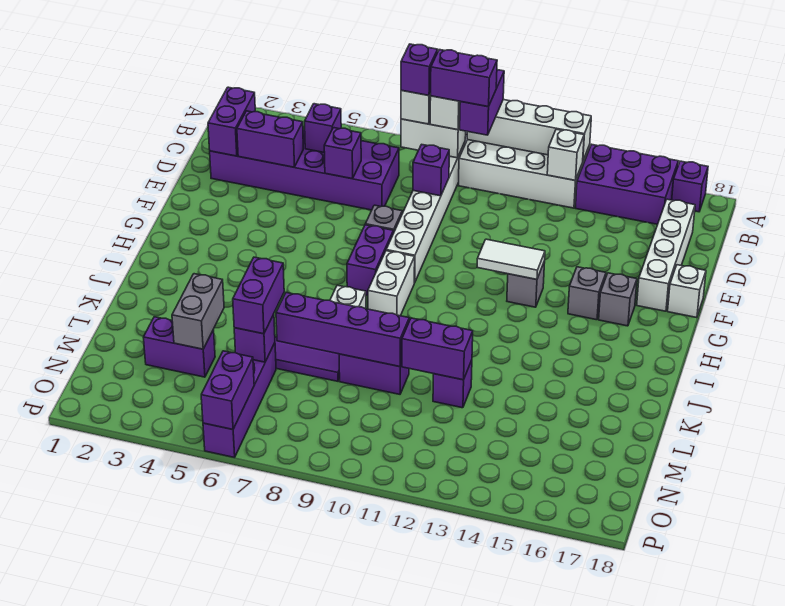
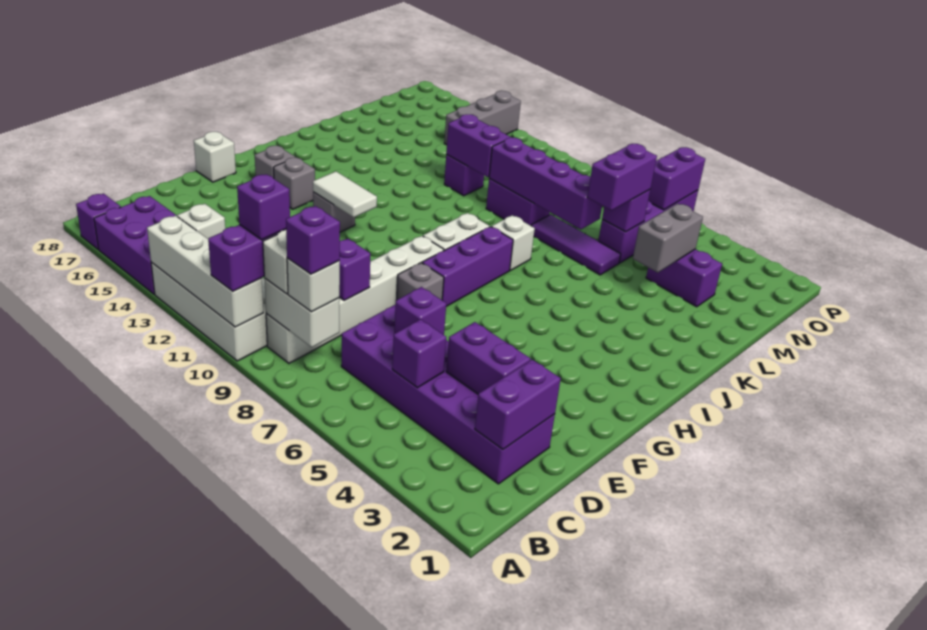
purple 1x2 brick [431,50,497,107] -> purple 1x1 brick [237,174,290,240]
white 1x4 brick [637,199,695,311] -> none
purple 1x2 brick [347,225,393,296] -> purple 1x3 brick [422,227,513,307]
none -> grey 1x3 brick [444,91,521,145]

